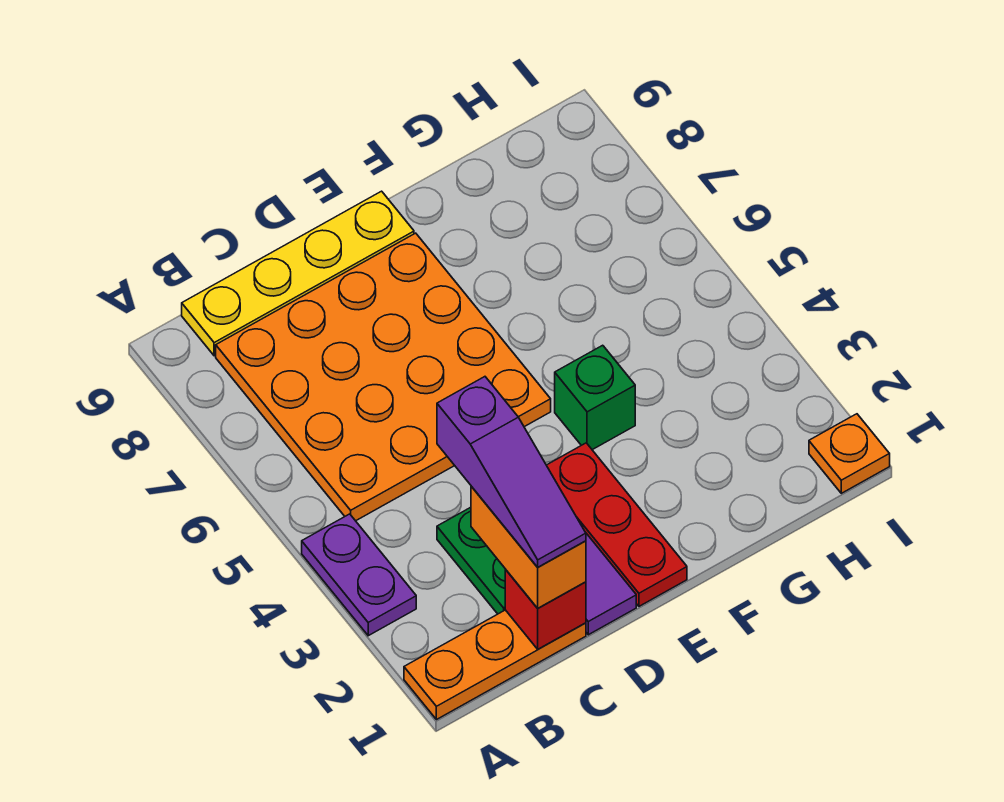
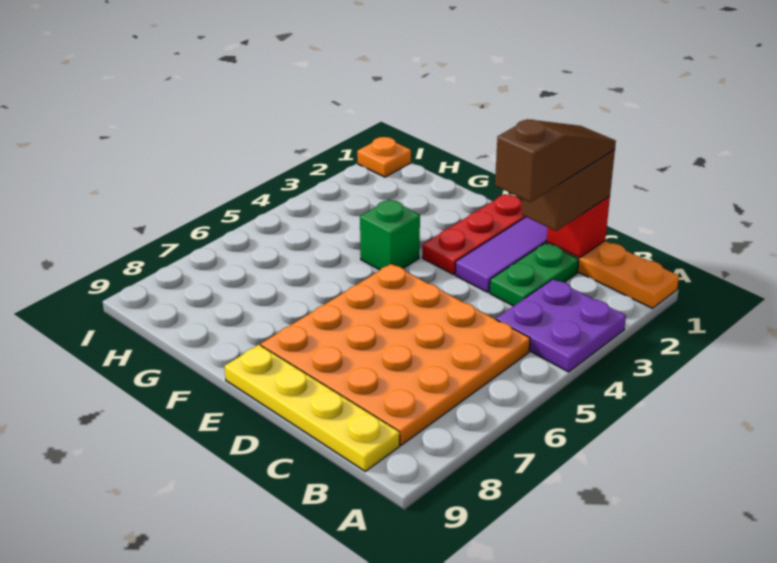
purple 1x2 plate [302,514,416,636] -> purple 2x2 plate [496,279,626,372]
orange 1x2 brick [471,486,586,608] -> brown 1x2 brick [522,150,615,231]
purple 1x3 slope [437,377,586,567] -> brown 1x3 slope [495,119,616,202]

